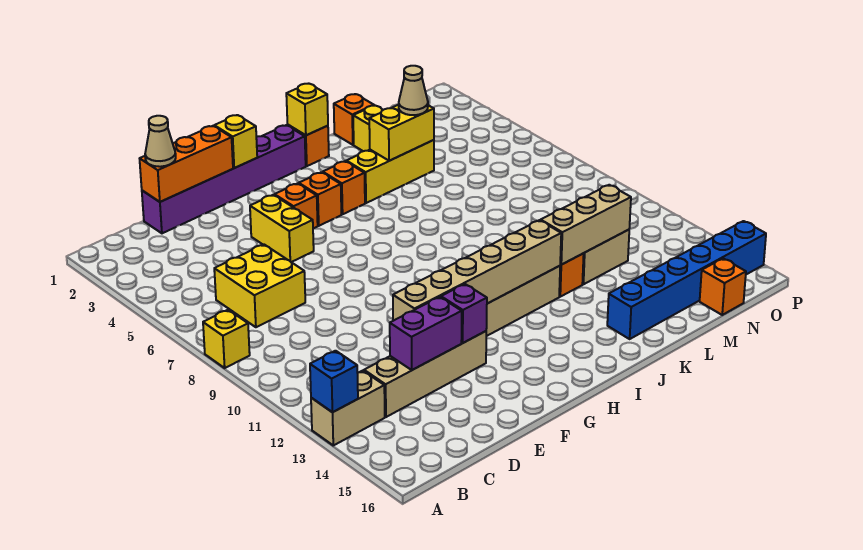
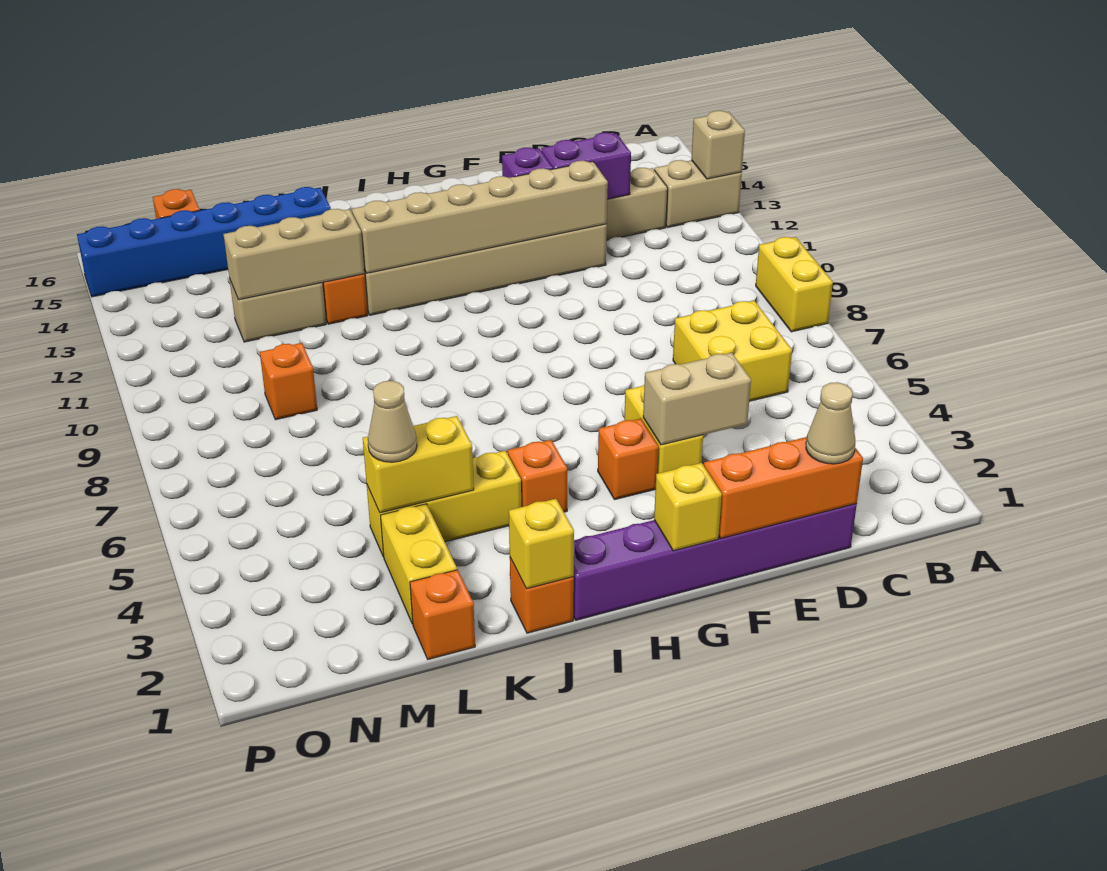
yellow 1x1 brick [203,310,250,368] -> yellow 1x2 brick [756,237,833,332]
blue 1x1 brick [310,351,358,412] -> tan 1x1 brick [691,111,745,179]
none -> tan 1x2 brick [643,353,751,445]
orange 1x1 brick [299,172,341,226] -> orange 1x1 brick moved to [260,343,317,420]

